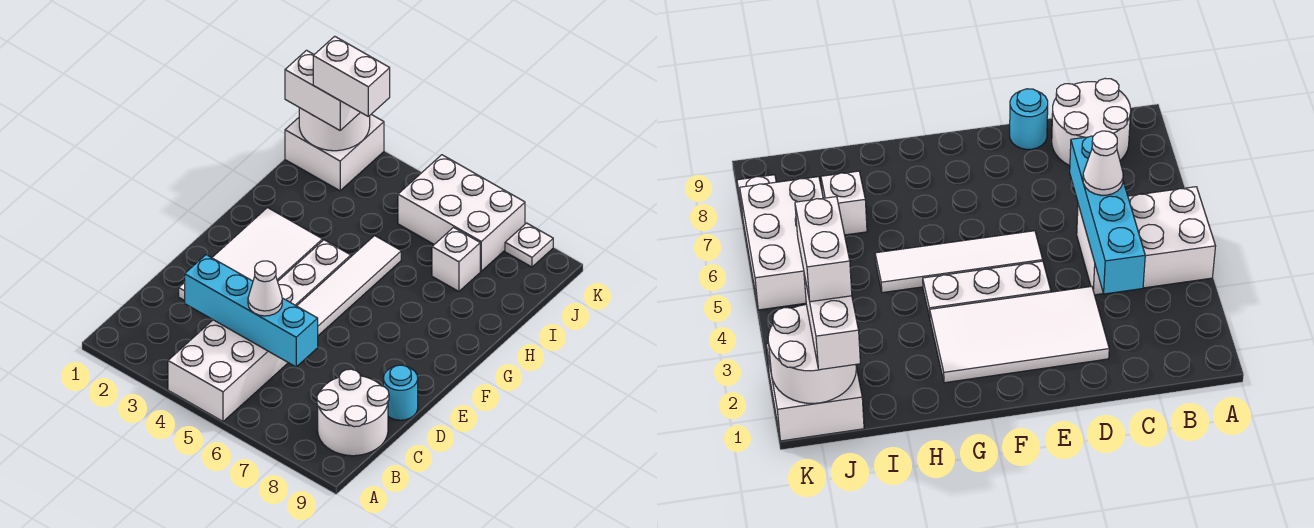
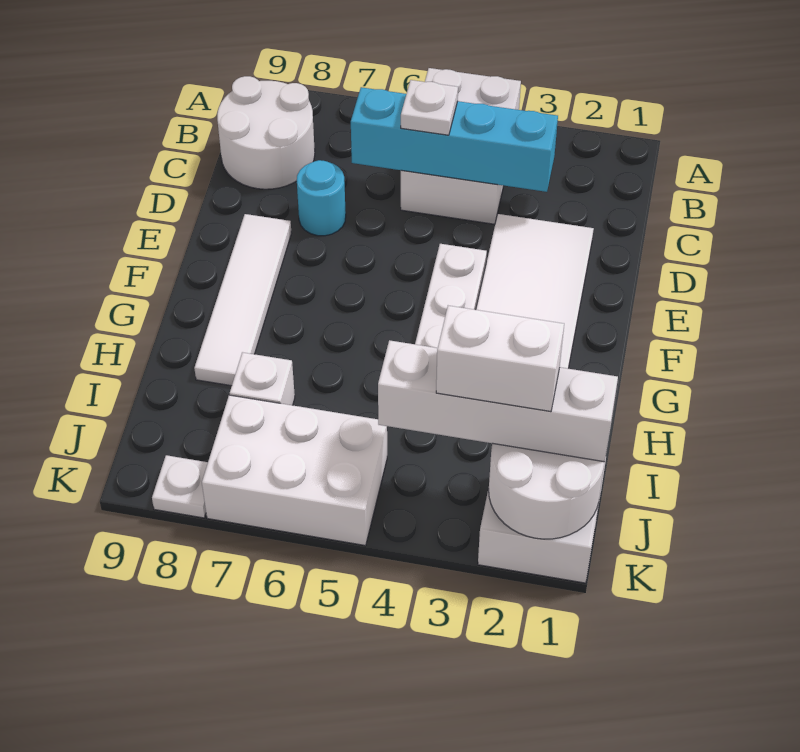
white 1x1 cone [248,261,282,316] -> white 1x1 plate [401,80,458,135]
cyan 1x1 round brick [383,365,418,420] -> cyan 1x1 round brick moved to [297,160,346,236]
white 1x4 tile [297,236,401,336] -> white 1x4 tile moved to [194,214,291,386]
white 1x2 brick [285,50,360,130] -> white 1x4 brick [378,340,618,462]

